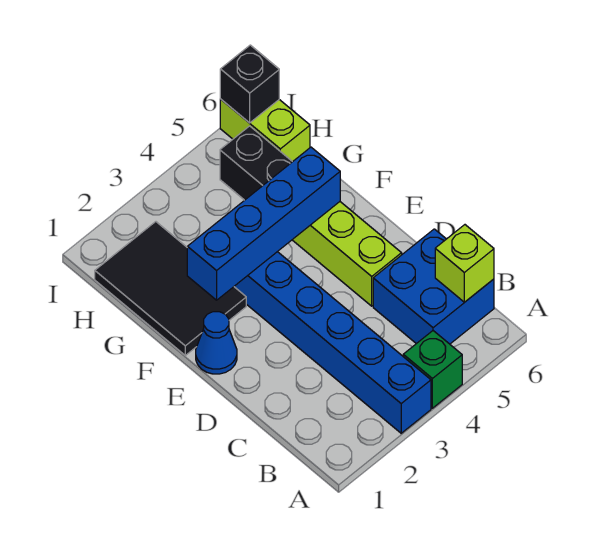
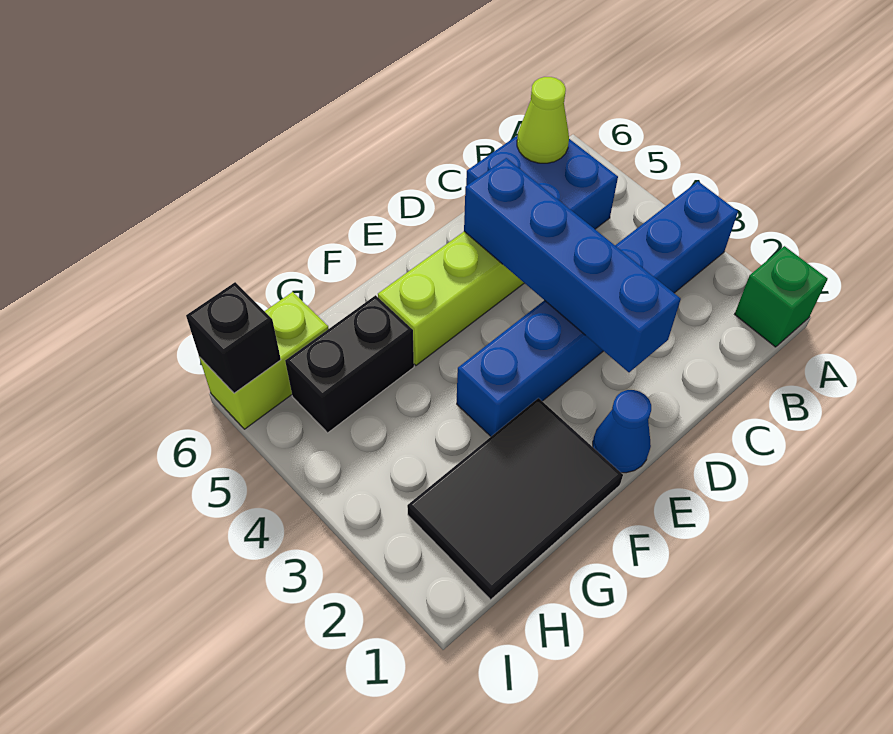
green 1x1 brick [403,331,462,408] -> green 1x1 brick moved to [735,246,828,347]
lime 1x1 brick [435,225,494,302] -> lime 1x1 cone [517,77,569,163]
blue 1x4 brick [187,147,340,300] -> blue 1x4 brick moved to [464,158,681,372]

